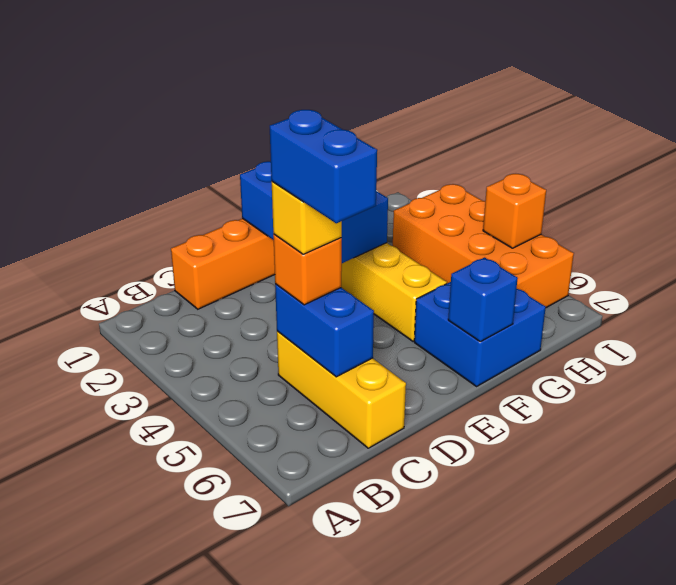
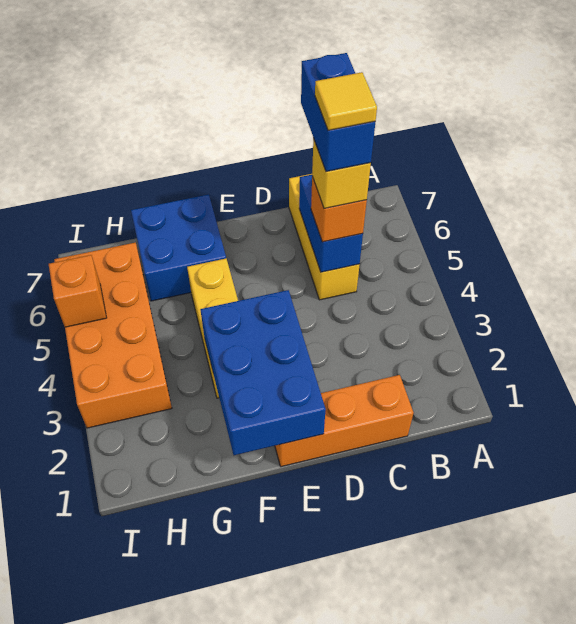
none -> yellow 1x1 tile [315,72,377,130]
blue 1x1 brick [448,257,518,342] -> none

